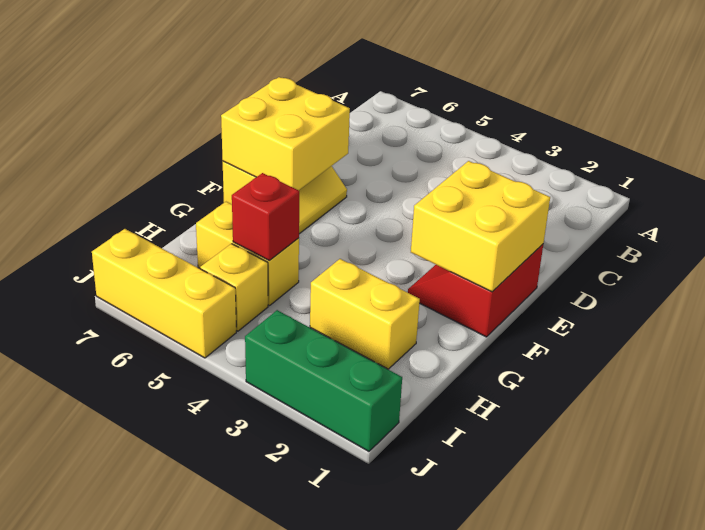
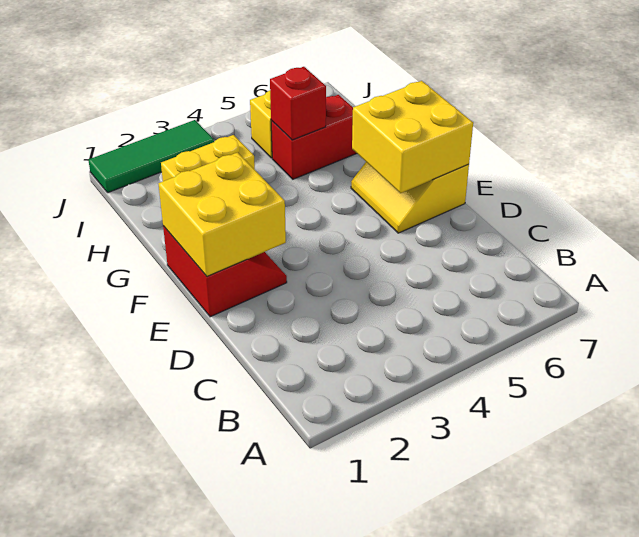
yellow 1x2 brick [196,202,299,306] -> red 1x2 brick [271,95,357,179]
green 1x3 brick [245,310,402,451] -> green 1x3 tile [88,120,214,193]
yellow 1x3 brick [92,229,236,358] -> none

